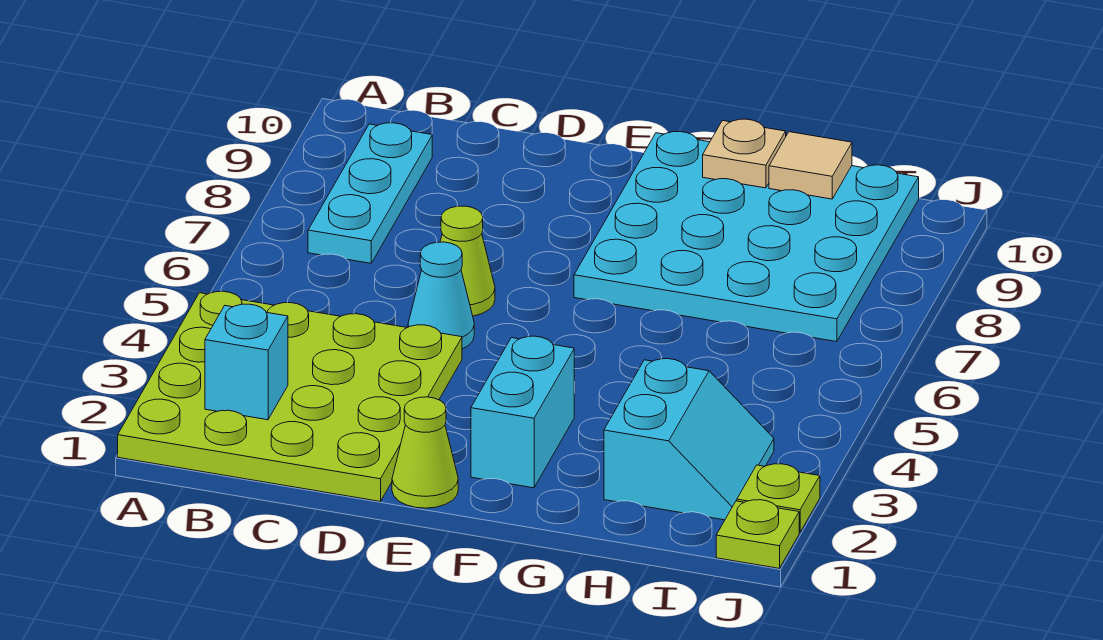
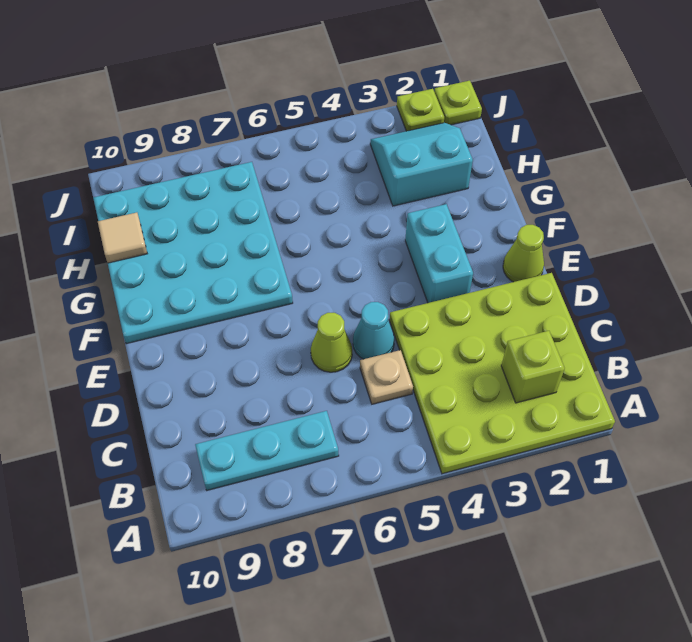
cyan 1x1 brick [205,304,288,420] -> lime 1x1 brick [501,331,565,403]
cyan 1x2 brick [471,336,574,488] -> cyan 1x2 brick turned to [405,204,473,303]
tan 1x1 plate [703,119,786,188] -> tan 1x1 plate moved to [360,350,413,404]

